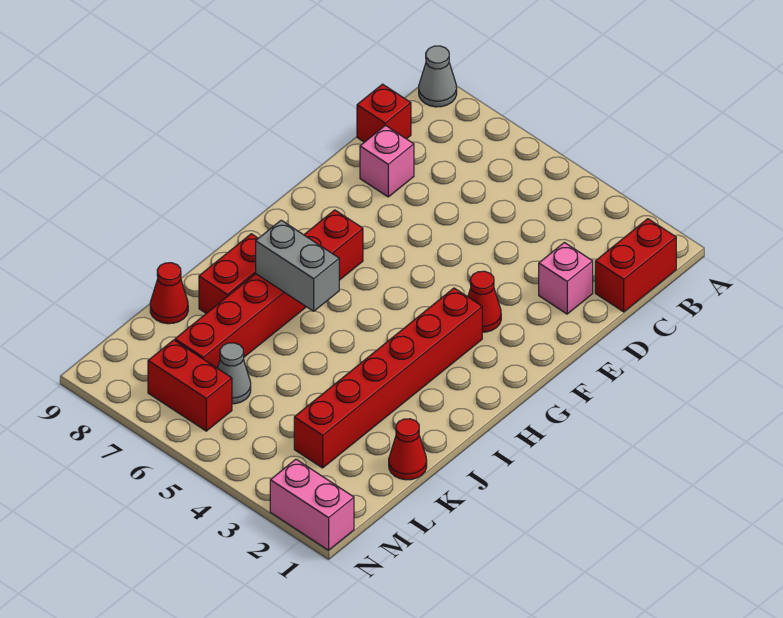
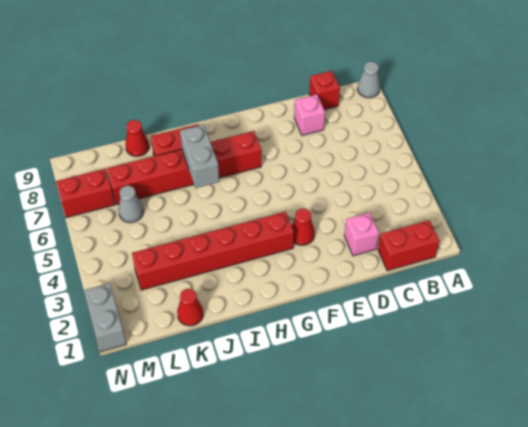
red 1x2 brick [148,340,232,431] -> red 1x2 brick turned to [56,169,115,218]
pink 1x2 brick [270,459,354,550] -> grey 1x2 brick [84,283,126,352]

